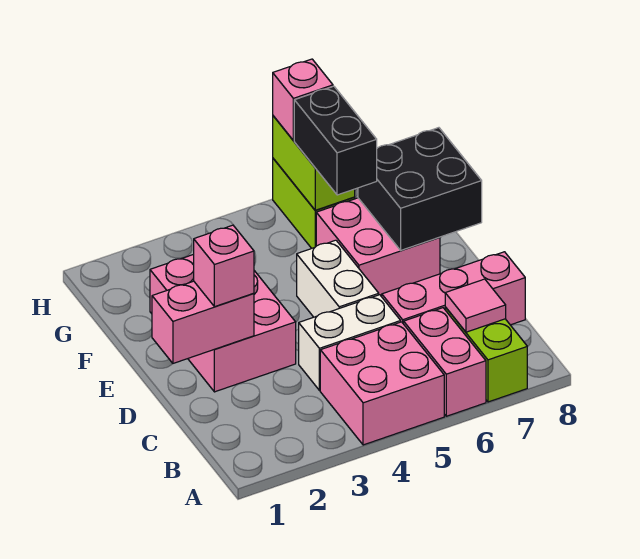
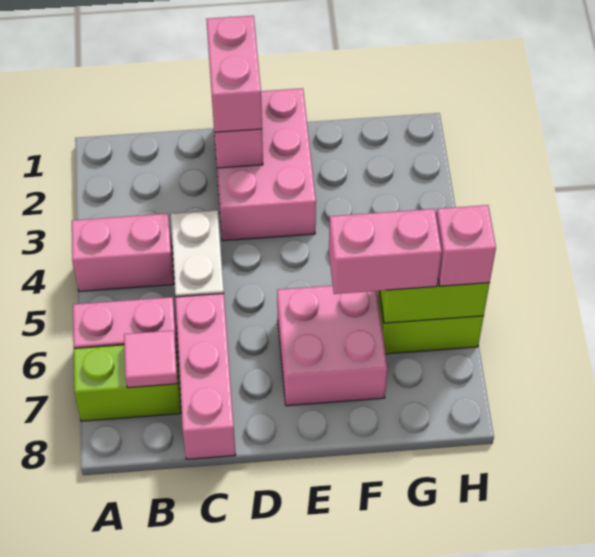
pink 2x2 brick [320,322,444,445] -> pink 1x2 brick [72,214,174,291]
pink 2x3 brick [150,254,296,392] -> pink 2x3 brick turned to [213,88,316,241]
pink 1x1 brick [194,225,254,307] -> pink 1x2 brick [206,16,262,132]
white 1x2 brick [297,240,379,317] -> none
black 2x2 brick [358,128,482,250] -> none
black 1x2 brick [294,86,377,195] -> pink 1x2 brick [329,209,442,294]

